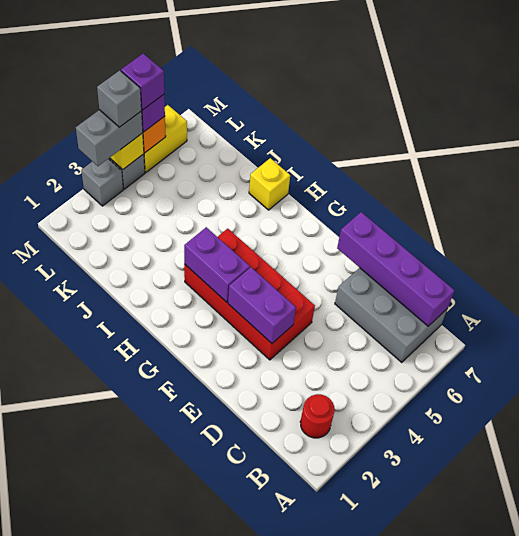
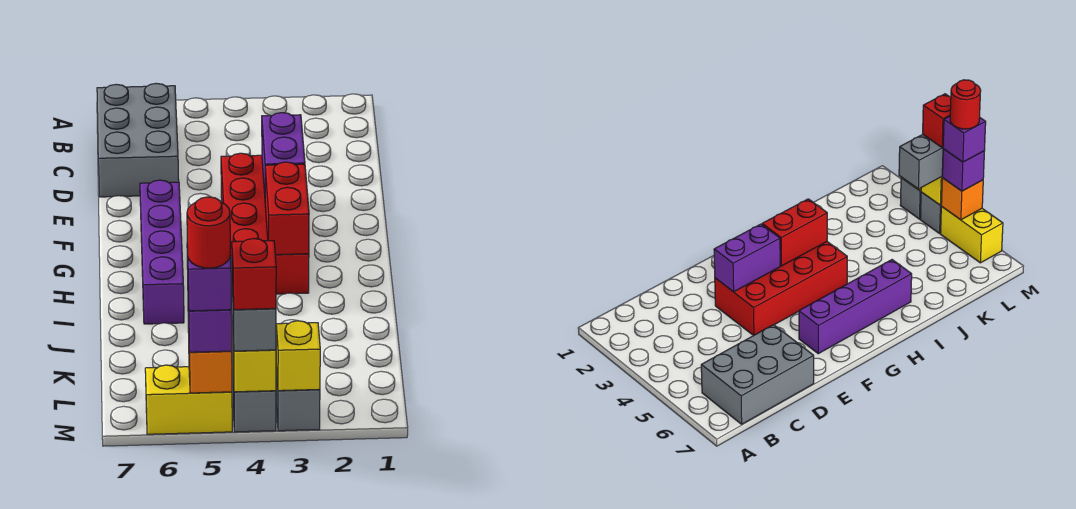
red 1x1 round brick [300,394,335,438] -> red 1x1 round brick moved to [187,197,230,268]
purple 1x4 brick [337,212,454,326] -> purple 1x4 brick moved to [140,180,184,324]
purple 1x2 brick [184,227,250,302] -> red 1x2 brick [265,162,309,255]
yellow 1x1 brick [249,158,290,210] -> yellow 1x1 brick moved to [276,321,320,391]
grey 1x2 brick [76,110,143,166] -> grey 1x2 brick turned to [231,256,276,351]
grey 1x1 brick [97,70,141,127] -> red 1x1 brick [232,239,276,310]

